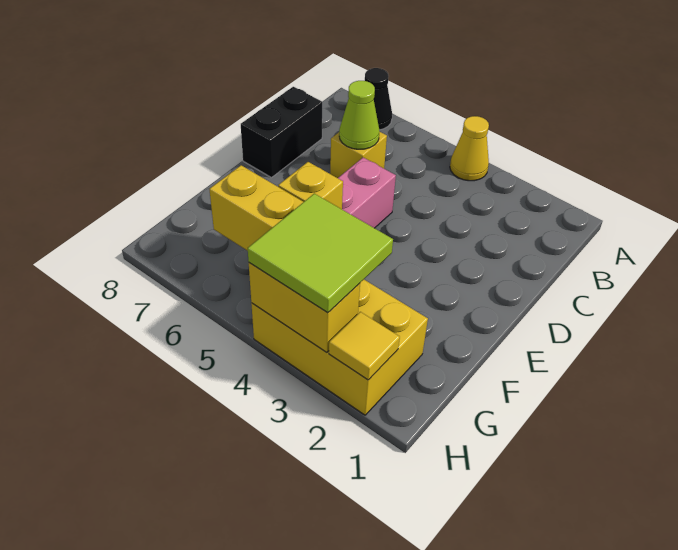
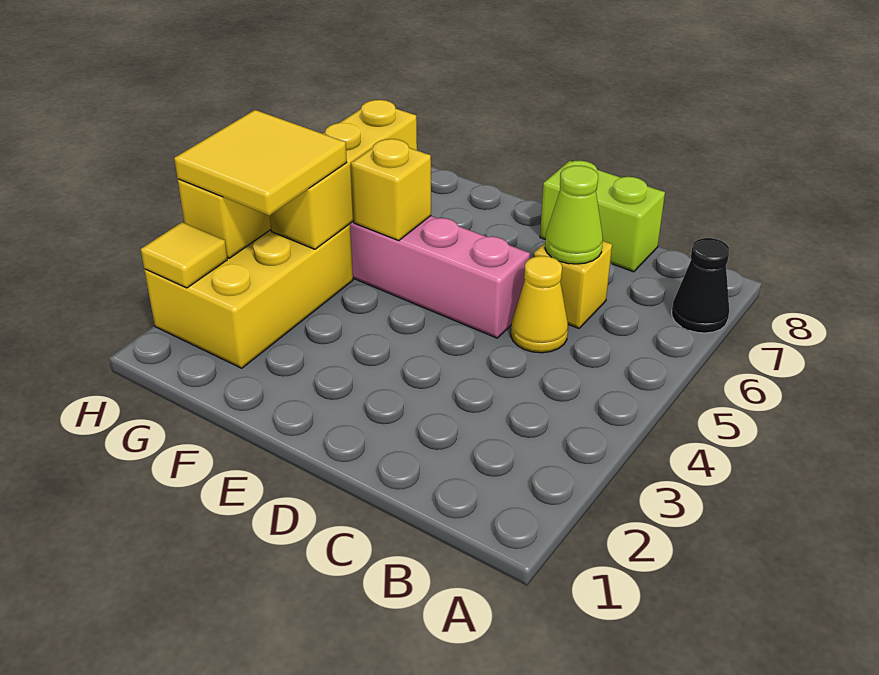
yellow 1x1 cone [450,116,489,181] -> yellow 1x1 cone moved to [511,256,568,353]
black 1x2 brick [241,87,322,178] -> lime 1x2 brick [540,161,665,272]
lime 2x2 tile [248,194,393,313] -> yellow 2x2 tile [174,110,347,216]

